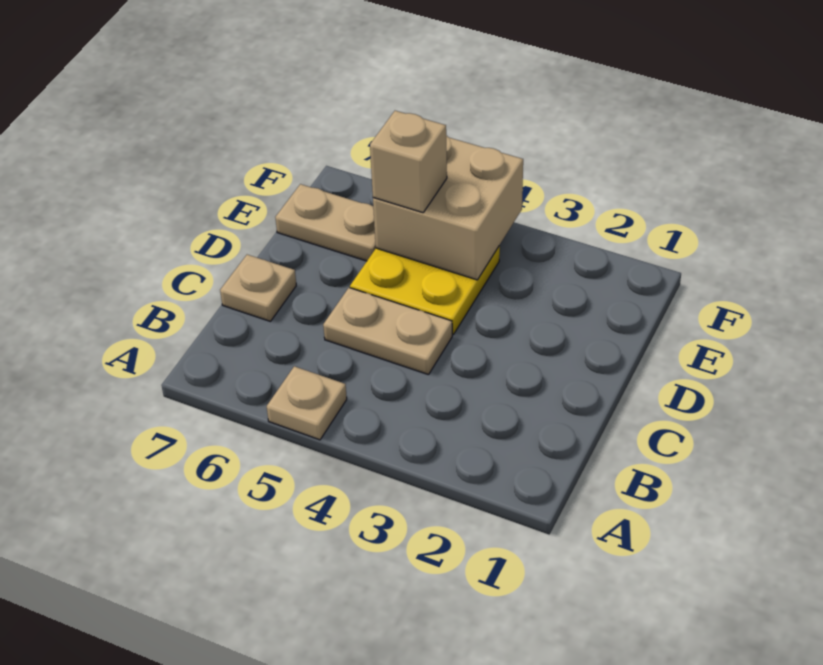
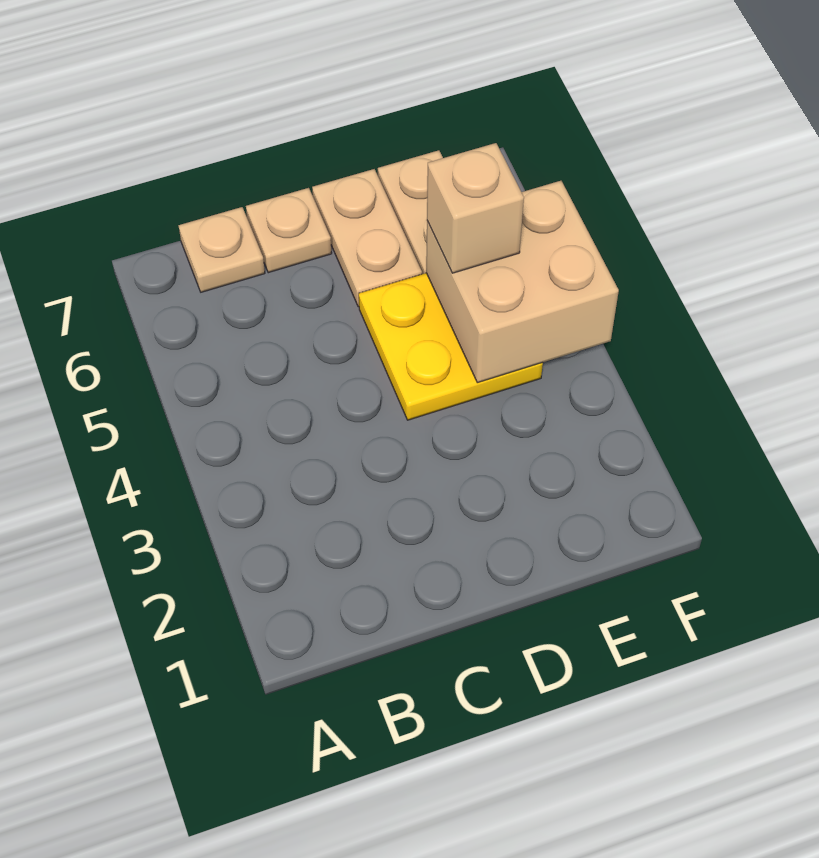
tan 1x1 plate [267,366,347,440] -> tan 1x1 plate moved to [178,207,265,292]
tan 1x2 plate [323,288,452,375] -> tan 1x2 plate moved to [312,169,422,307]

